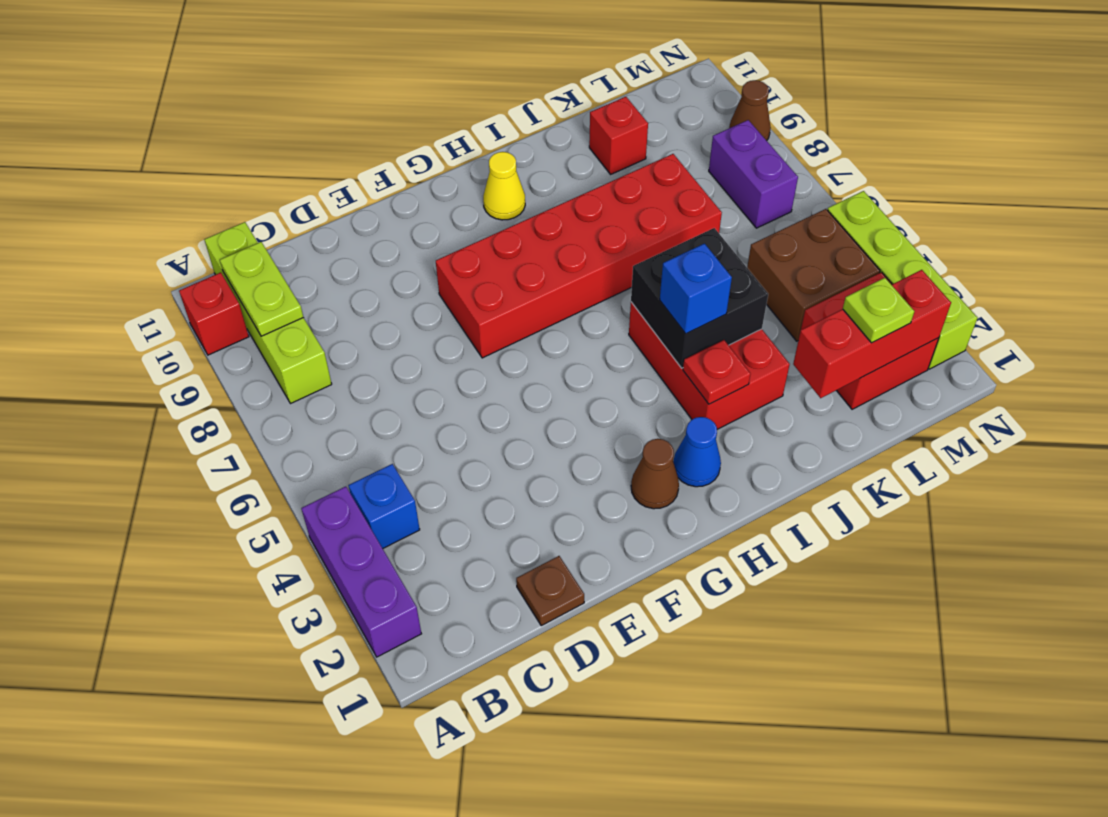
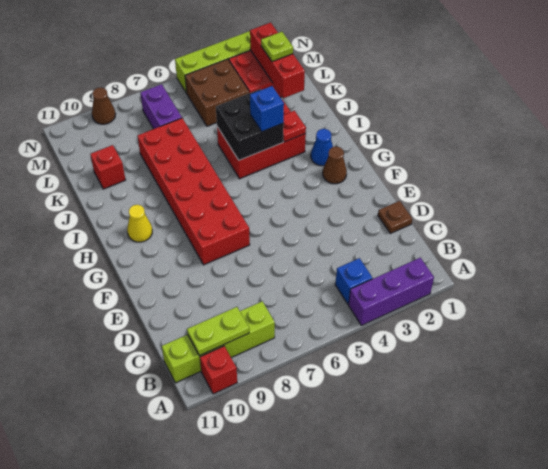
purple 1x2 brick [709,120,798,228] -> purple 1x2 brick turned to [140,84,182,129]

